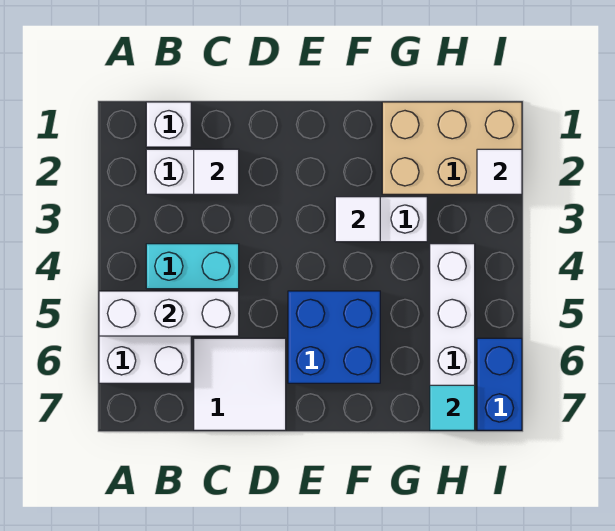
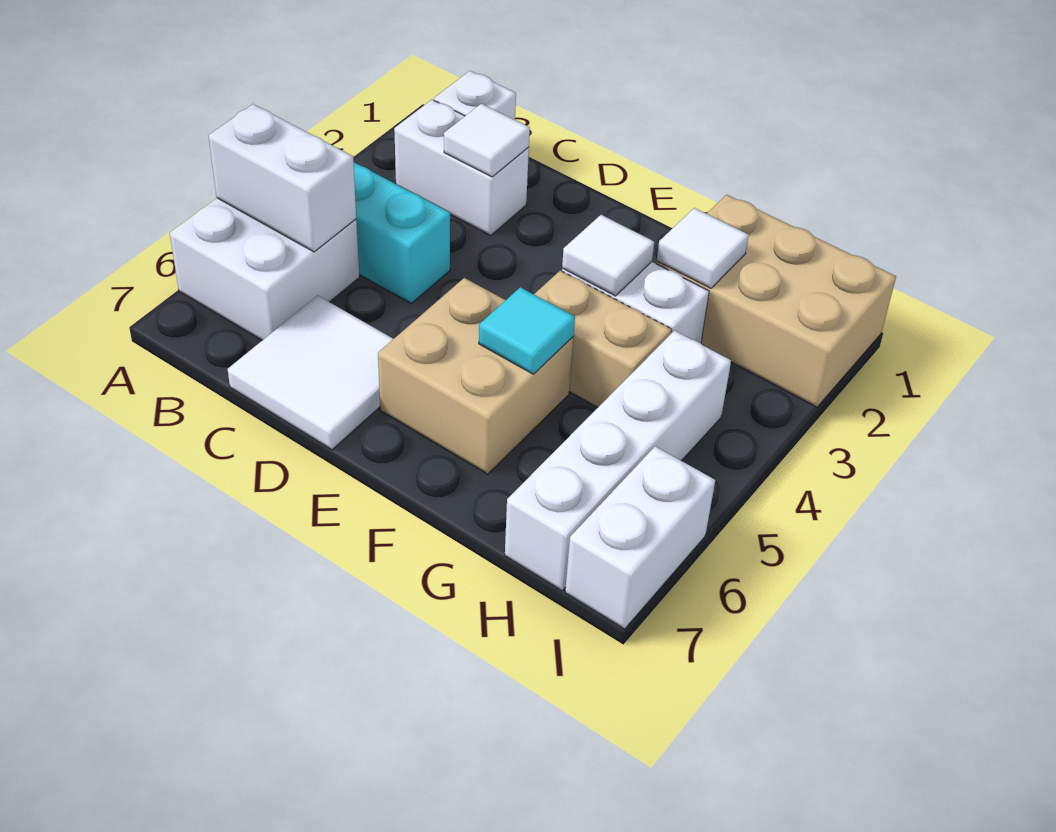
white 1x3 brick [99,291,239,336] -> white 1x2 brick [209,104,356,252]
blue 2x2 brick [288,291,380,383] -> tan 2x2 brick [378,278,573,474]
none -> tan 1x2 brick [534,271,671,407]
cyan 1x1 tile [430,385,475,430] -> cyan 1x1 tile moved to [479,287,575,374]
white 1x1 tile [477,149,522,194] -> white 1x1 tile moved to [657,208,749,288]
blue 1x2 brick [477,338,522,430] -> white 1x2 brick [565,446,715,629]

